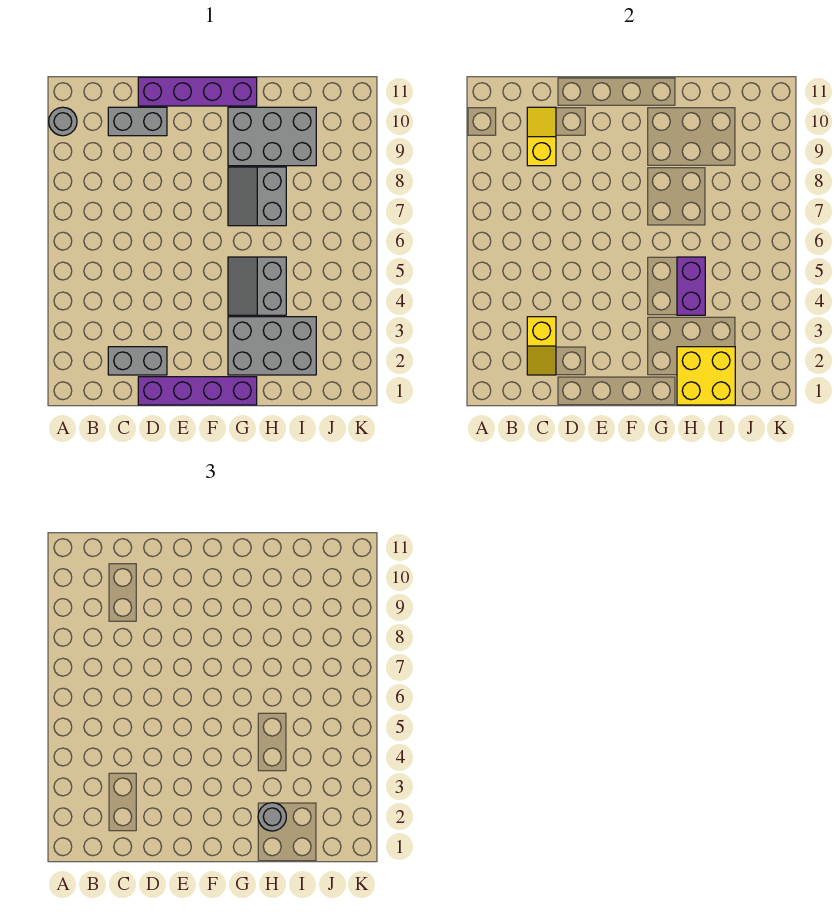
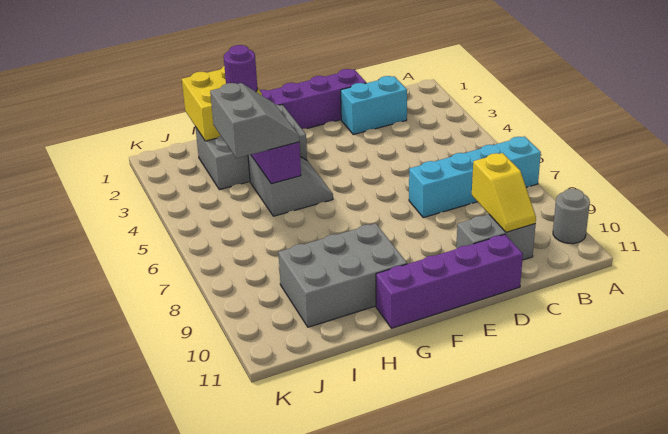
none -> cyan 1x4 brick [409,136,541,218]
grey 1x2 brick [108,347,167,375] -> cyan 1x2 brick [341,76,407,134]
yellow 1x2 slope [527,317,556,375] -> none
grey 2x2 slope [228,167,286,226] -> grey 2x2 slope moved to [210,83,299,158]
grey 1x1 round brick [258,803,286,831] -> purple 1x1 round brick [224,45,257,92]

